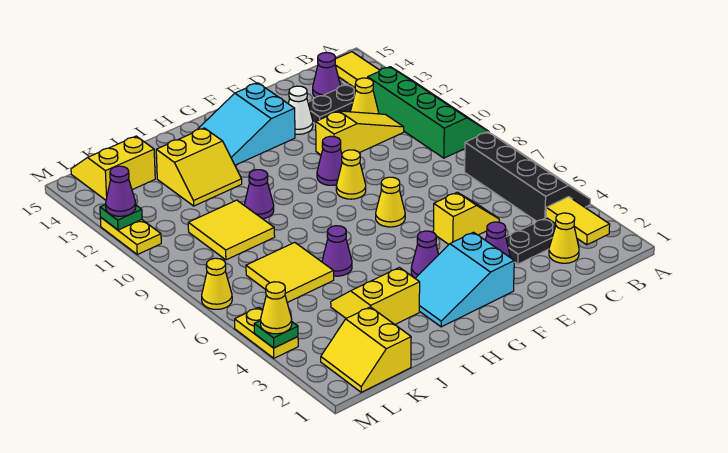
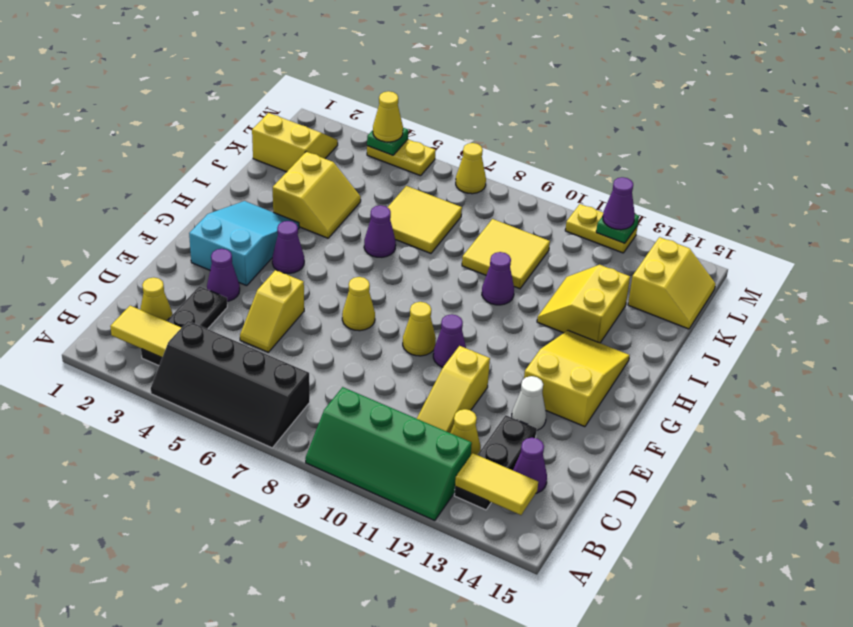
cyan 2x3 slope [197,83,295,165] -> yellow 2x3 slope [524,330,630,427]

